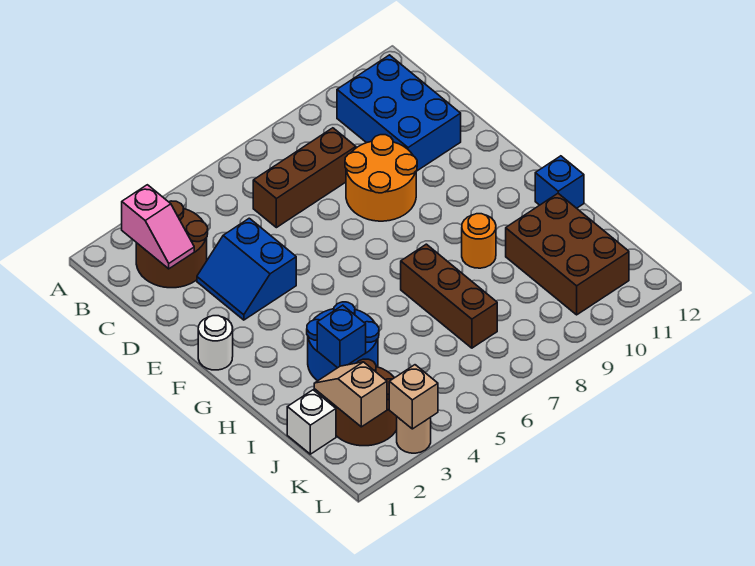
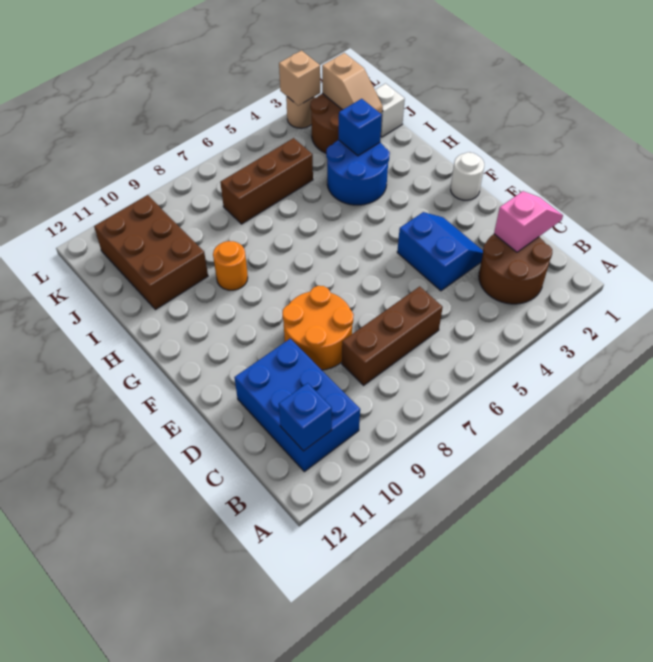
pink 1x2 slope [122,185,194,269] -> pink 1x2 slope turned to [494,191,563,252]
brown 1x3 brick [401,244,497,348] -> brown 1x3 brick turned to [220,138,313,224]
blue 1x1 brick [535,156,584,208] -> blue 1x1 brick moved to [279,383,332,451]

